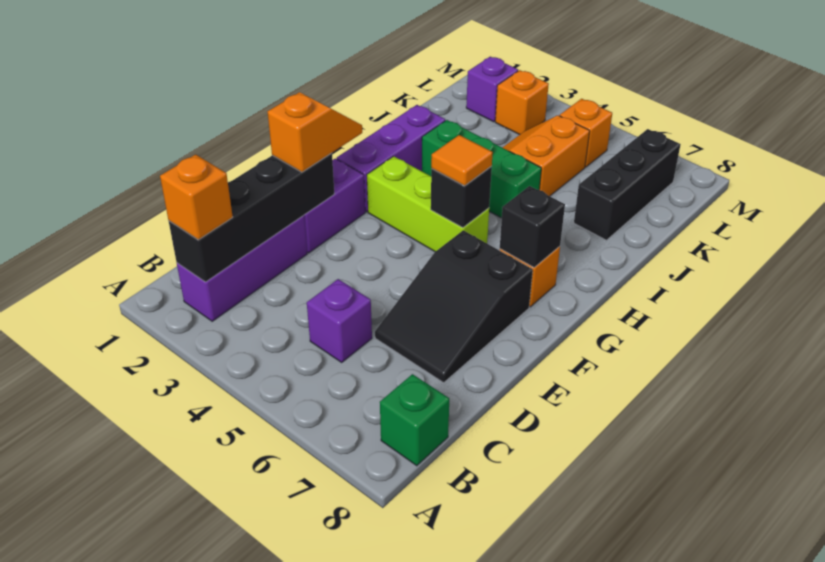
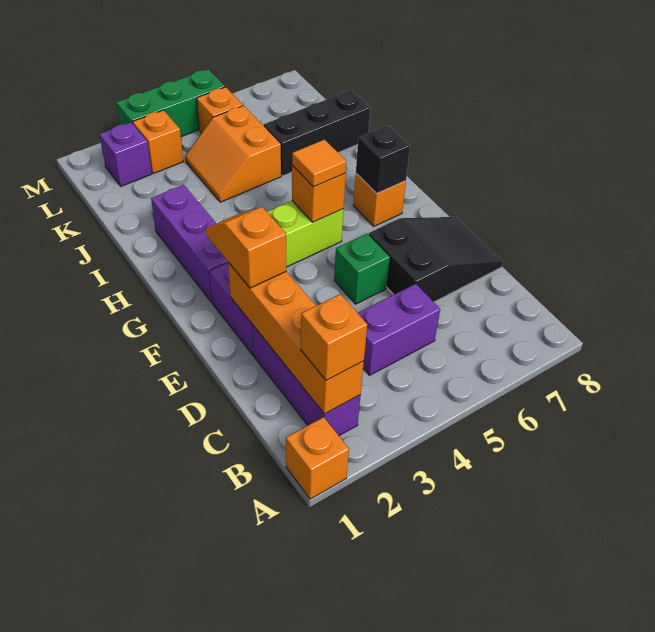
none -> orange 1x1 brick [286,417,349,499]
black 1x4 brick [169,153,334,282] -> orange 1x4 brick [228,262,364,414]
green 1x1 brick [380,374,449,466] -> green 1x1 brick moved to [334,234,390,304]
purple 1x1 brick [307,279,372,362] -> purple 1x2 brick [358,284,440,375]
black 2x3 slope [375,230,533,382] -> black 2x3 slope turned to [369,217,503,302]
black 1x1 brick [431,166,492,228] -> orange 1x1 brick [292,165,346,222]
green 1x3 brick [422,120,541,218] -> green 1x3 brick moved to [117,69,225,137]
black 1x3 brick [574,129,681,240] -> black 1x3 brick turned to [264,90,370,176]

